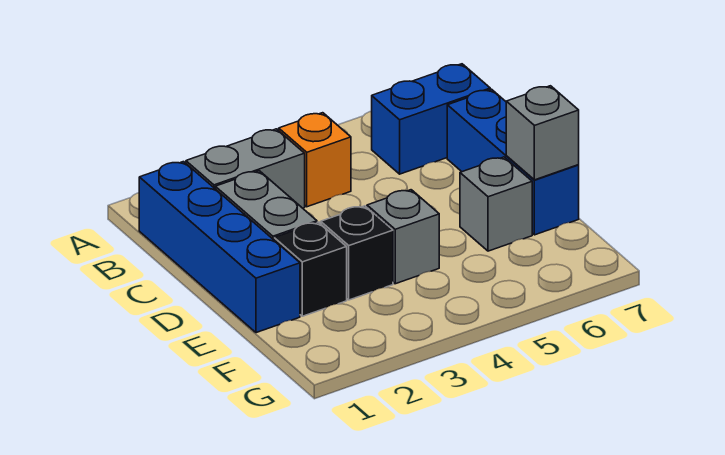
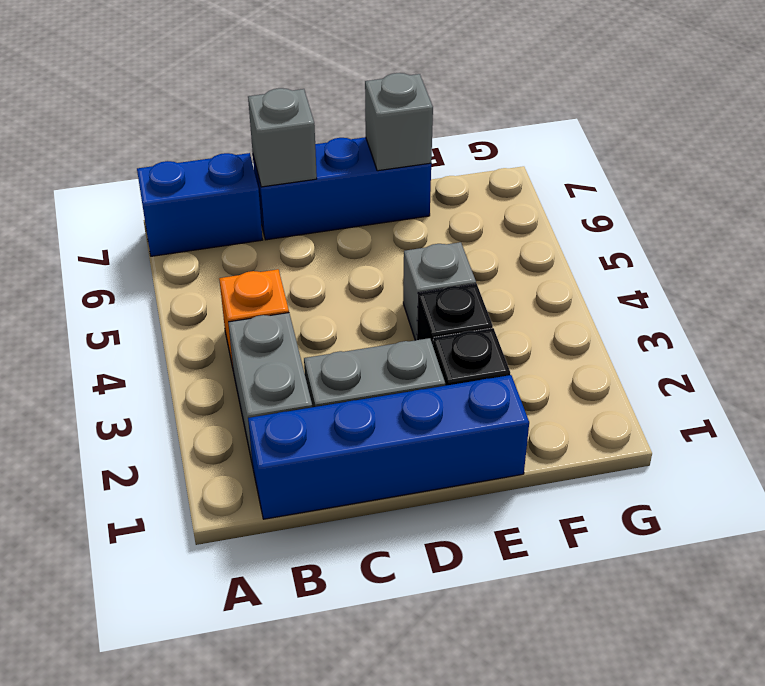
blue 1x2 brick [372,64,490,174] -> blue 1x2 brick turned to [137,153,262,256]
grey 1x1 brick [460,157,532,251] -> grey 1x1 brick moved to [248,88,317,187]

